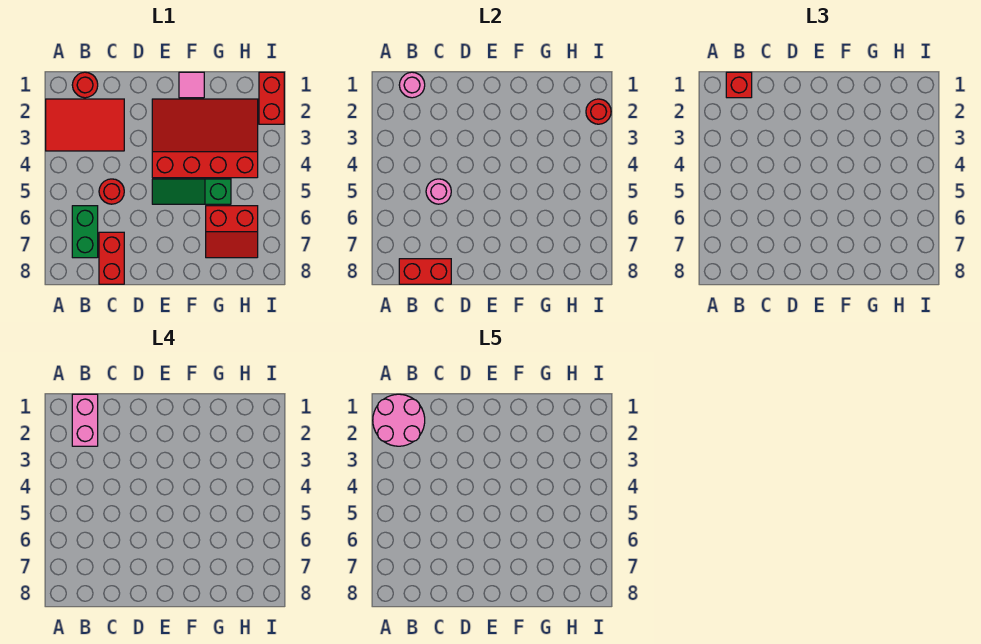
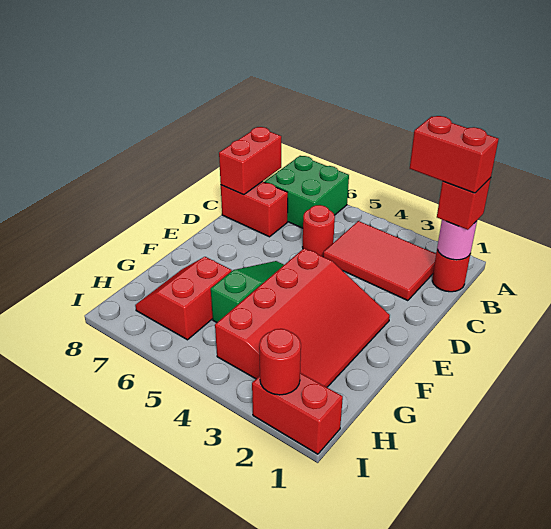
pink 2x2 round brick [373,394,425,446] -> none
red 2x3 tile [46,99,124,151] -> red 2x3 tile turned to [323,221,436,301]
pink 1x2 brick [72,394,98,446] -> red 1x2 brick [410,116,499,193]
green 1x2 brick [72,206,98,258] -> green 2x2 brick [265,156,349,228]
pink 1x1 round brick [426,179,451,204] -> none
pink 1x1 tile [179,72,204,98] -> none

